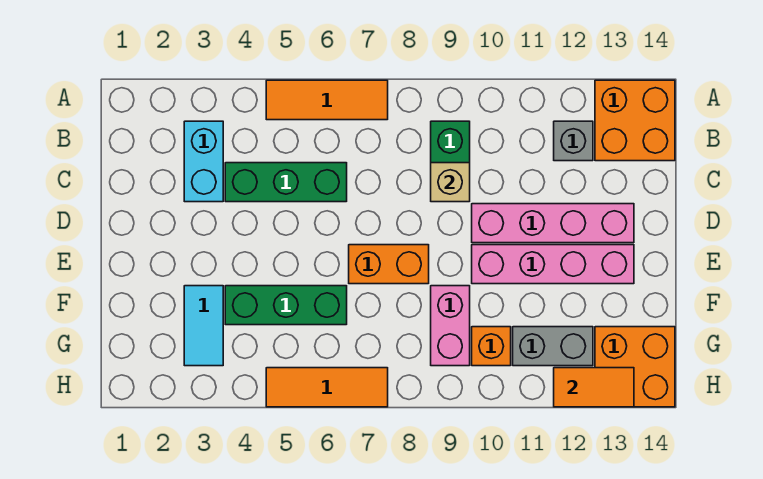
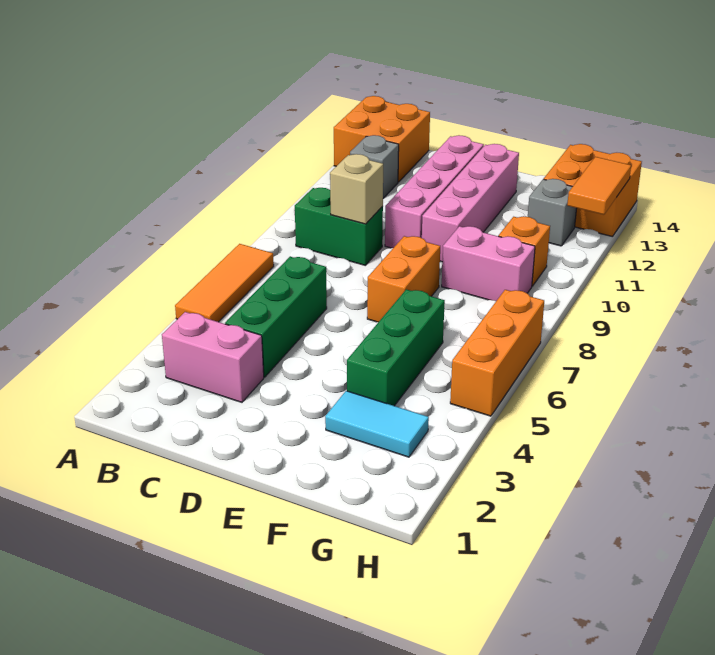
cyan 1x2 brick [184,121,223,202] -> pink 1x2 brick [162,312,264,402]
grey 1x2 brick [513,327,593,366] -> grey 1x1 brick [528,179,577,246]
orange 1x3 tile [266,368,388,407] -> orange 1x3 brick [450,290,544,416]

